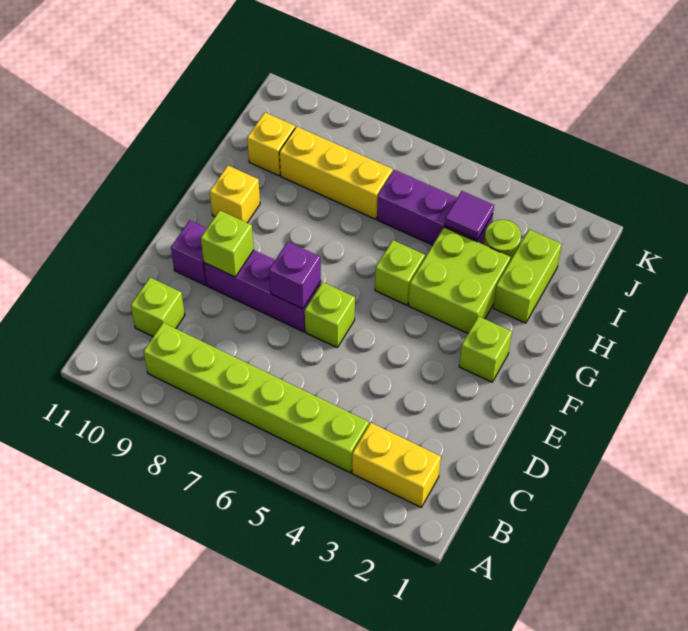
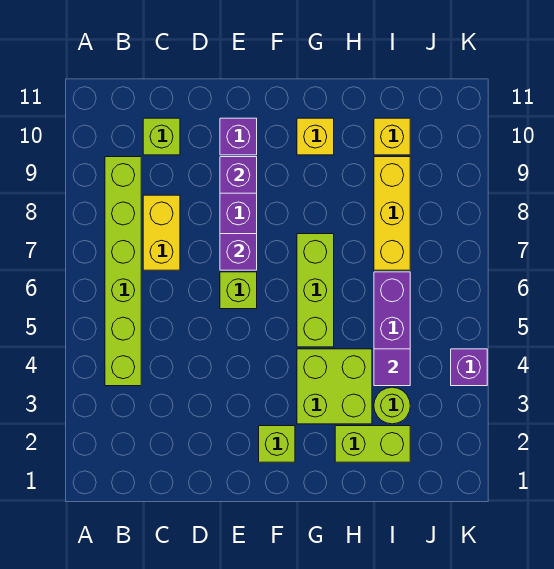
yellow 1x2 brick [352,423,441,507] -> yellow 1x2 brick moved to [143,195,180,270]
lime 1x1 brick [201,210,254,277] -> purple 1x1 brick [220,157,257,193]
lime 1x1 brick [375,240,425,305] -> lime 1x3 brick [297,234,334,347]
none -> purple 1x1 brick [451,349,487,386]

